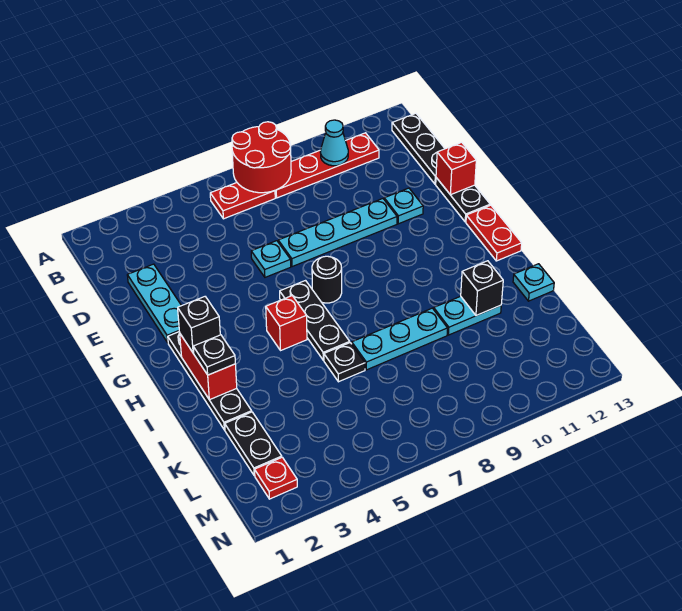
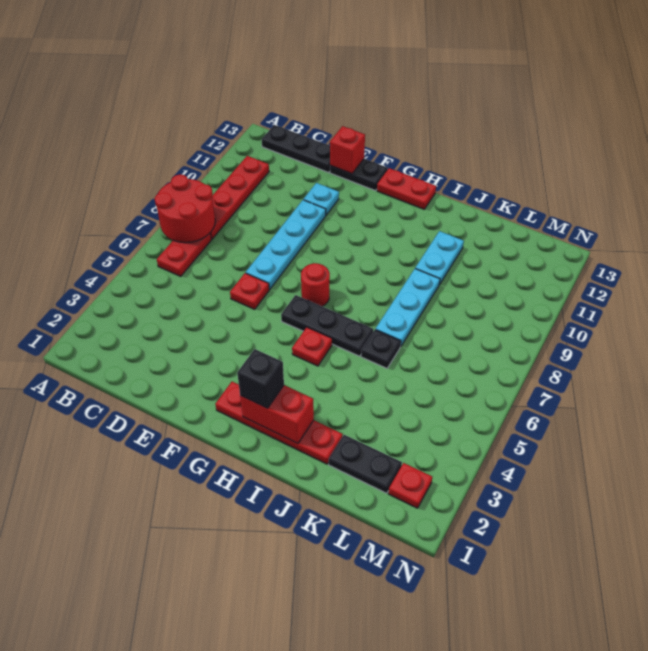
cyan 1x1 cone [320,120,348,166] -> none
cyan 1x3 plate [127,264,181,343] -> none
cyan 1x1 plate [251,241,291,277] -> red 1x1 plate [230,273,269,309]
black 1x4 plate [168,332,252,430] -> red 1x4 plate [215,382,343,464]
black 1x1 round brick [312,256,342,303] -> red 1x1 round brick [301,263,330,306]
red 1x1 brick [266,296,307,351] -> red 1x1 plate [292,327,332,366]
black 1x1 plate [193,335,235,375] -> none
black 1x1 brick [461,261,503,316] -> none
cyan 1x1 plate [513,264,554,301] -> none

